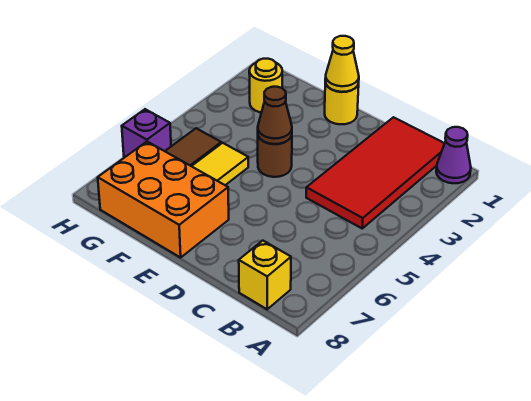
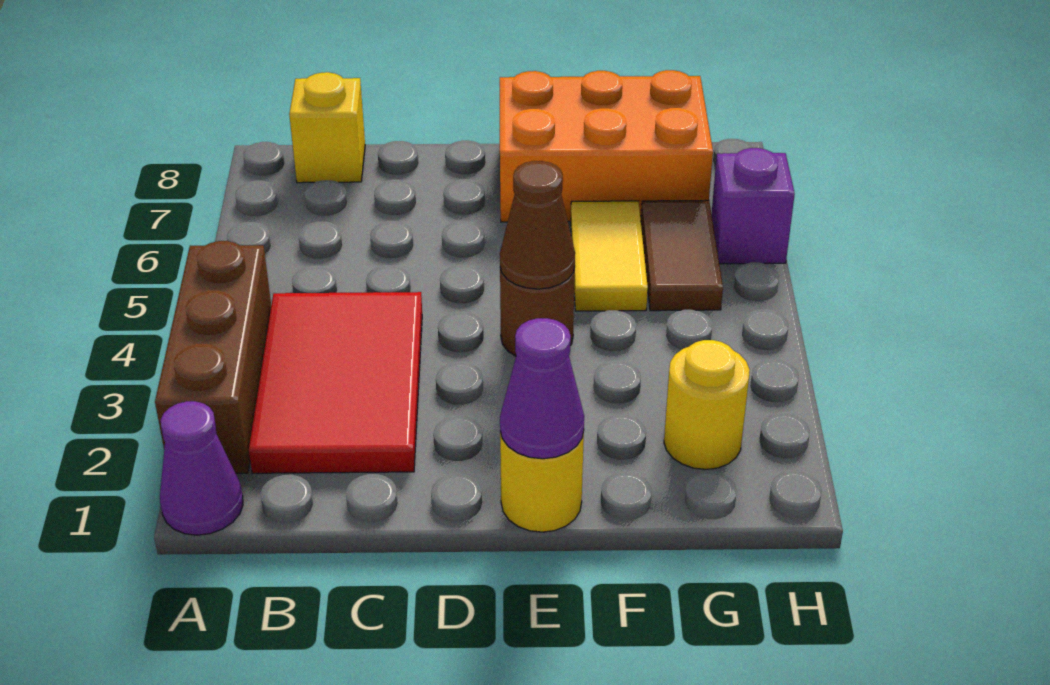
none -> brown 1x3 brick [155,241,271,473]
red 2x4 tile [306,117,445,228] -> red 2x3 tile [249,292,422,473]
yellow 1x1 cone [325,36,359,92] -> purple 1x1 cone [500,318,584,459]

